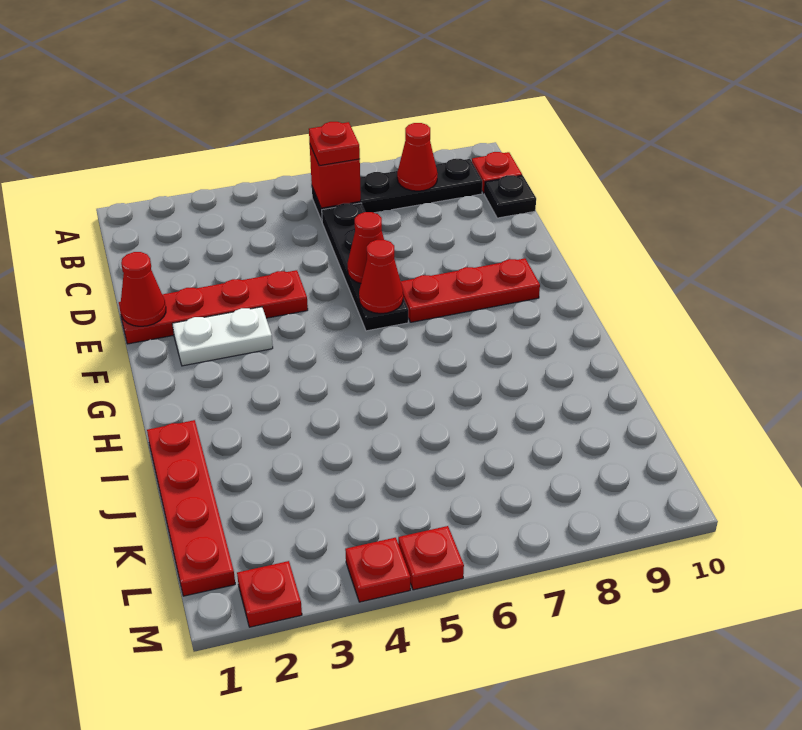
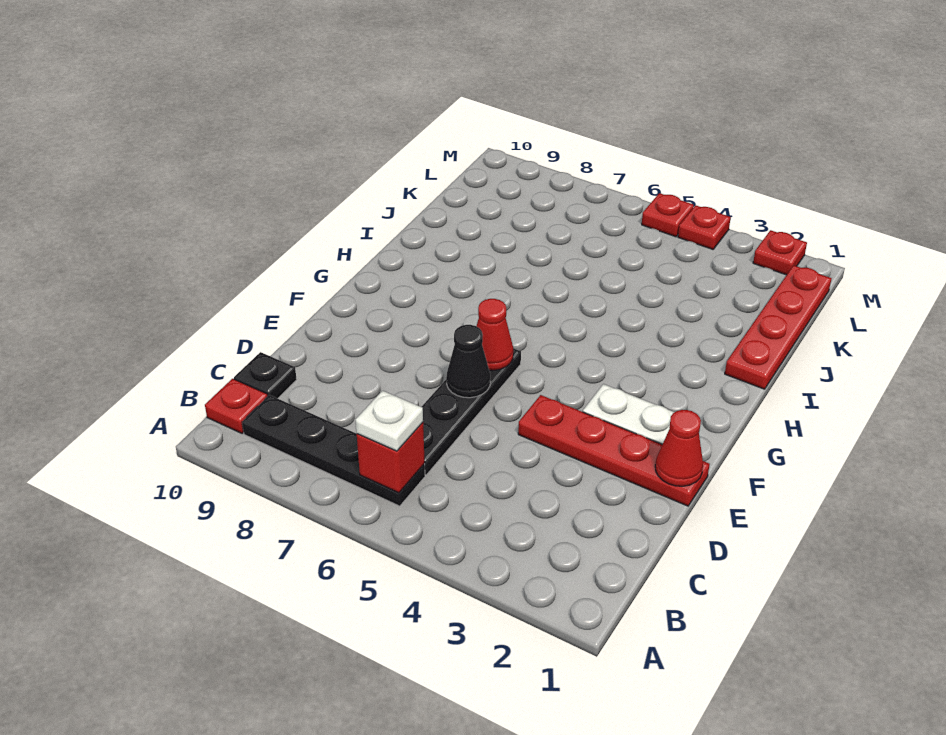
red 1x1 plate [309,122,360,166] -> white 1x1 plate [355,391,423,451]
red 1x1 cone [397,123,438,191] -> none
red 1x1 cone [347,212,384,283] -> black 1x1 cone [446,325,490,398]
red 1x3 plate [401,258,540,322] -> none

